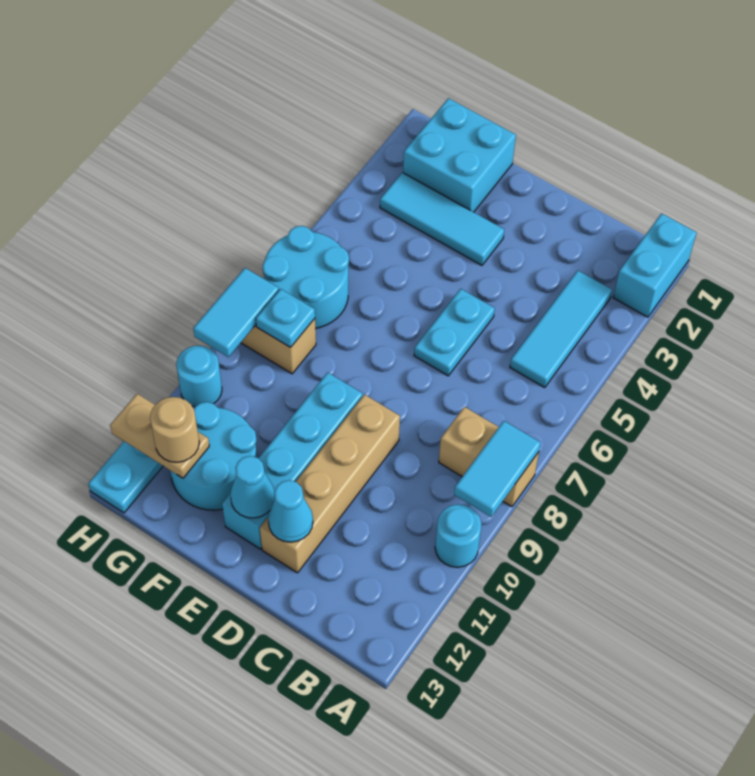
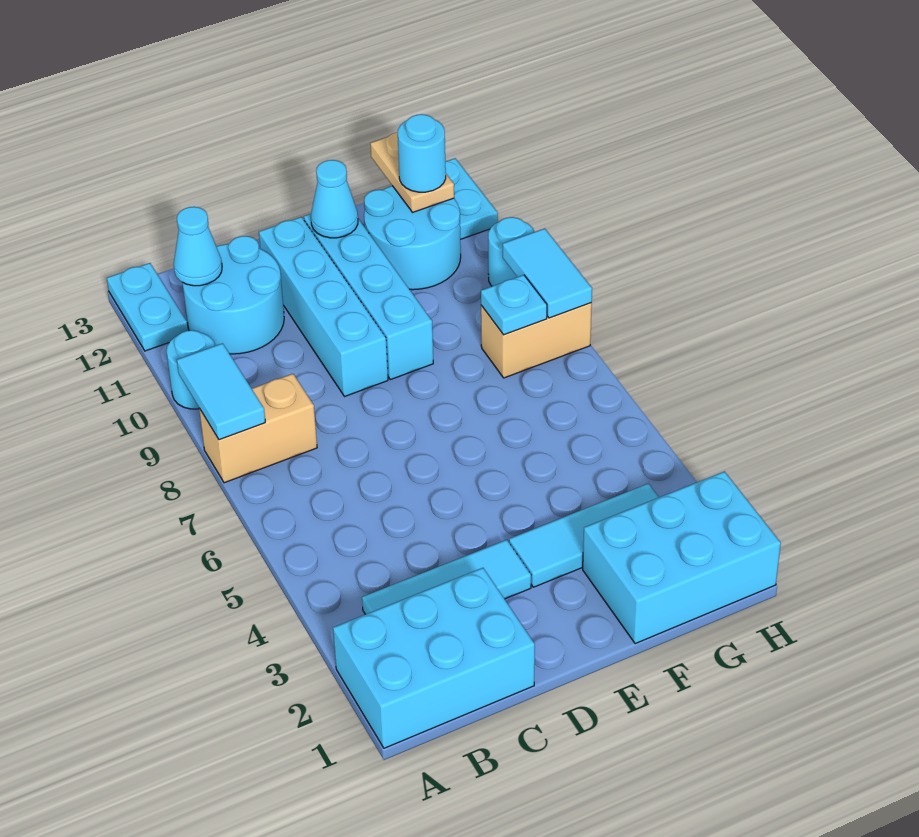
cyan 1x2 brick [613,213,697,317] -> cyan 2x3 brick [333,568,535,748]
cyan 1x3 tile [510,271,612,388] -> cyan 1x3 tile turned to [362,540,531,614]
cyan 1x2 plate [414,289,495,376] -> cyan 1x2 plate moved to [107,263,188,351]
tan 1x4 brick [260,395,400,573] -> cyan 1x4 brick [259,217,388,397]
cyan 1x1 cone [268,480,313,542] -> cyan 1x1 cone moved to [174,207,222,286]
cyan 2x2 brick [403,98,516,212] -> cyan 2x3 brick [583,472,781,644]
cyan 2x2 round brick [263,226,349,328] -> cyan 2x2 round brick moved to [182,236,284,354]
tan 1x2 plate [110,394,209,478] -> tan 1x2 plate turned to [370,132,454,213]
tan 1x1 round brick [150,397,199,462] -> cyan 1x1 round brick [398,114,446,192]

